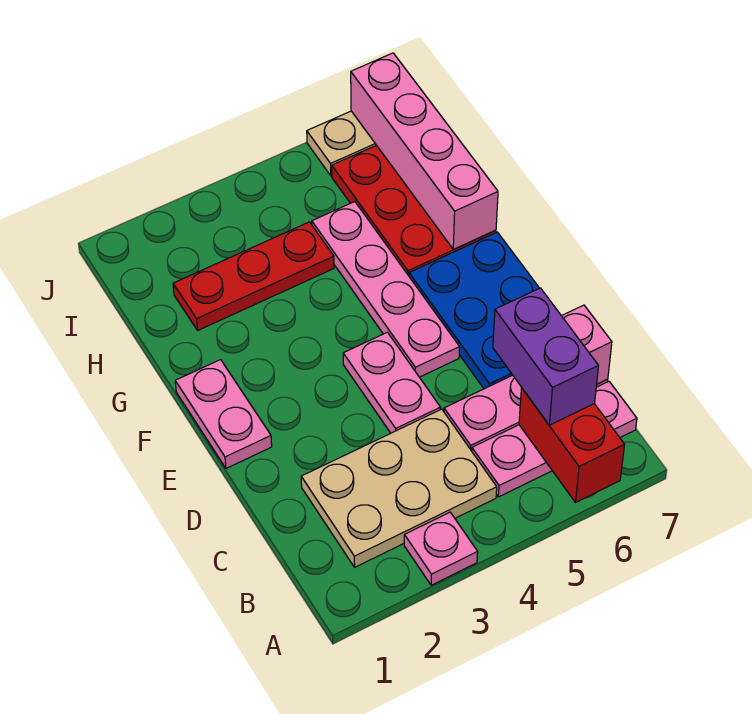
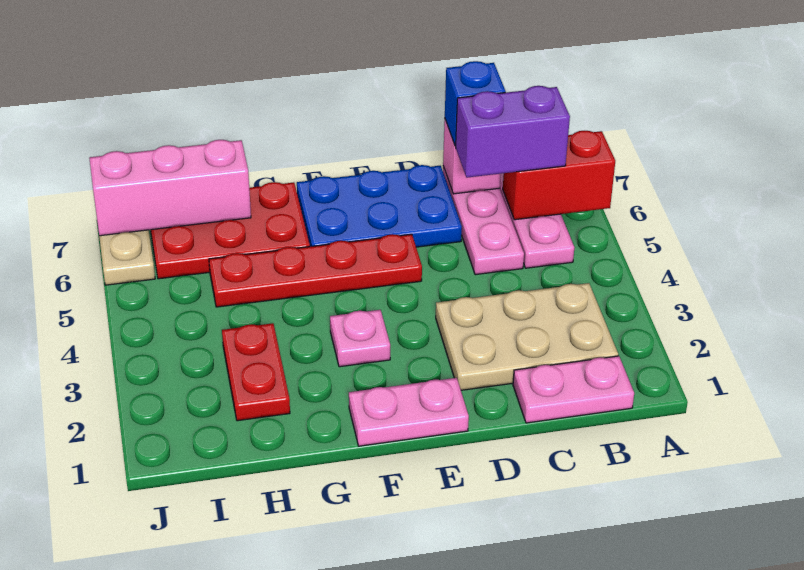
pink 1x1 plate [404,512,478,585] -> pink 1x1 plate moved to [330,310,390,367]
tan 2x3 plate [301,409,497,567] -> tan 2x3 plate turned to [436,283,618,390]
none -> blue 1x1 brick [445,61,506,146]
pink 1x2 plate [343,332,441,433] -> pink 1x2 plate moved to [513,356,634,423]
pink 1x4 plate [312,202,460,377] -> red 1x4 plate [209,234,422,307]
pink 1x4 brick [351,53,498,249] -> pink 1x3 brick [89,140,251,236]
red 1x3 plate [173,222,334,330] -> red 1x2 plate [222,323,290,421]

